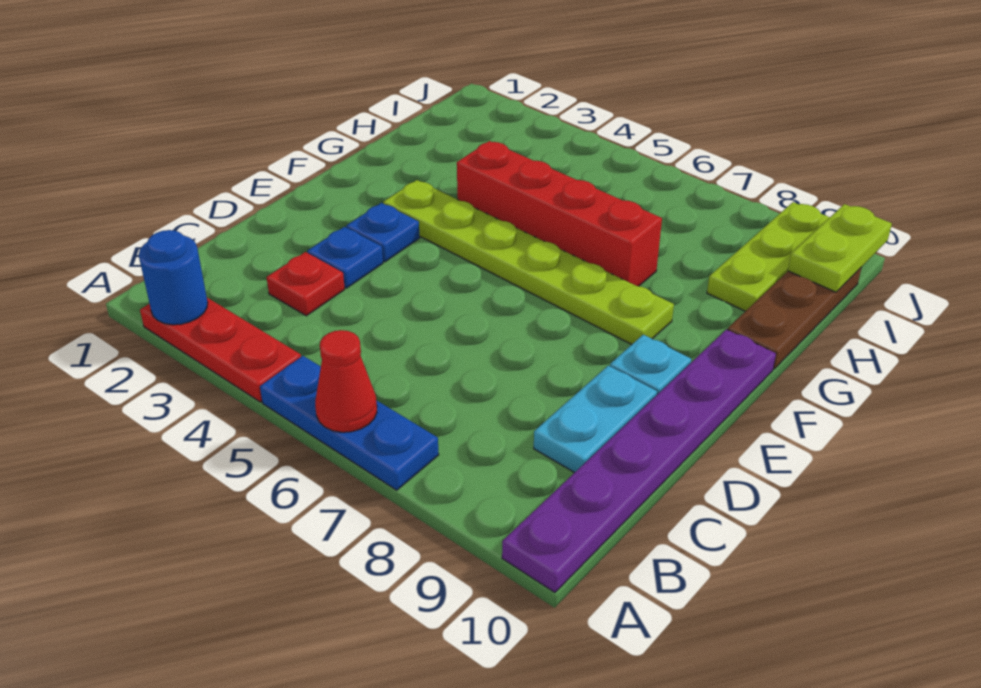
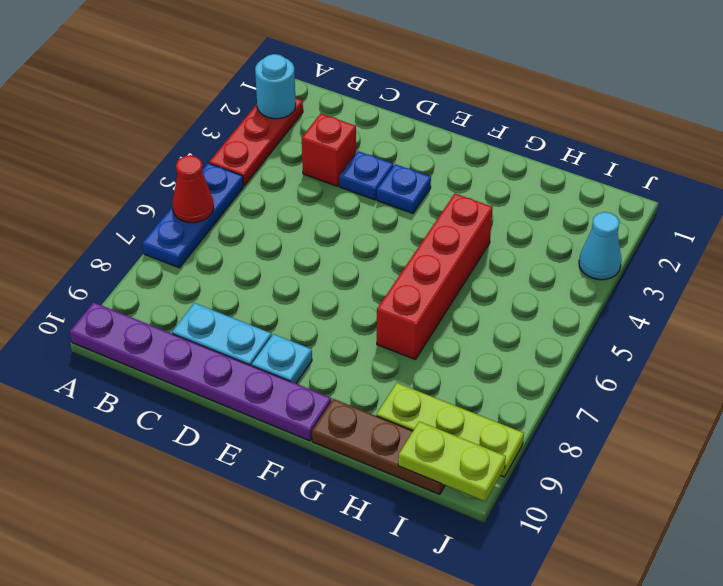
blue 1x1 round brick [139,230,208,325] -> cyan 1x1 round brick [255,54,296,119]
red 1x1 plate [267,252,345,316] -> red 1x1 brick [302,114,356,186]
lime 1x6 plate [383,180,674,344] -> none
none -> cyan 1x1 cone [579,212,621,280]

